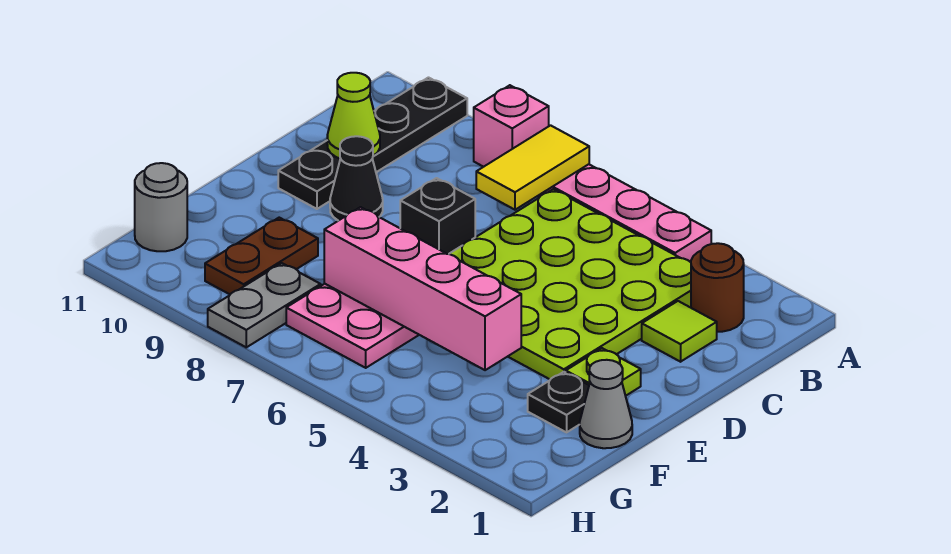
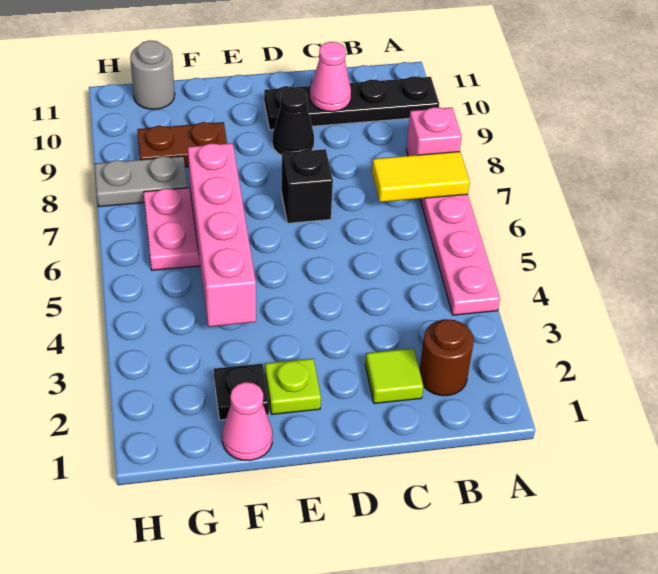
lime 4x4 plate [450,189,691,379] -> none
lime 1x1 cone [327,73,380,158] -> pink 1x1 cone [310,42,351,112]
grey 1x1 cone [580,360,632,448] -> pink 1x1 cone [222,382,272,461]

